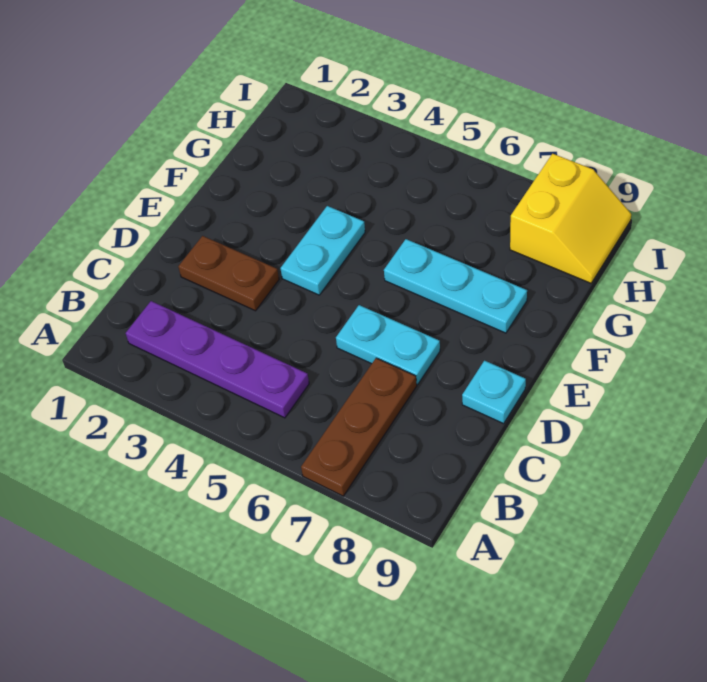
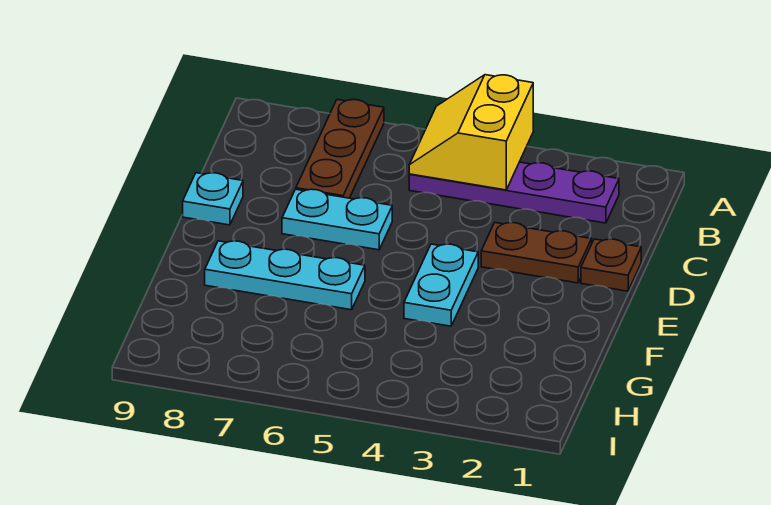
none -> brown 1x1 plate [581,239,641,291]
yellow 2x2 slope [510,154,631,283] -> yellow 2x2 slope moved to [409,75,533,190]

